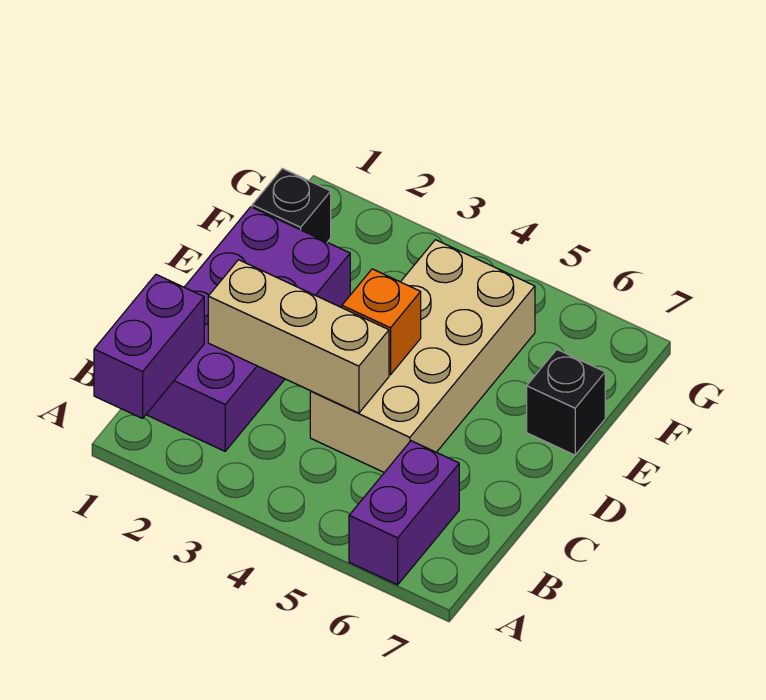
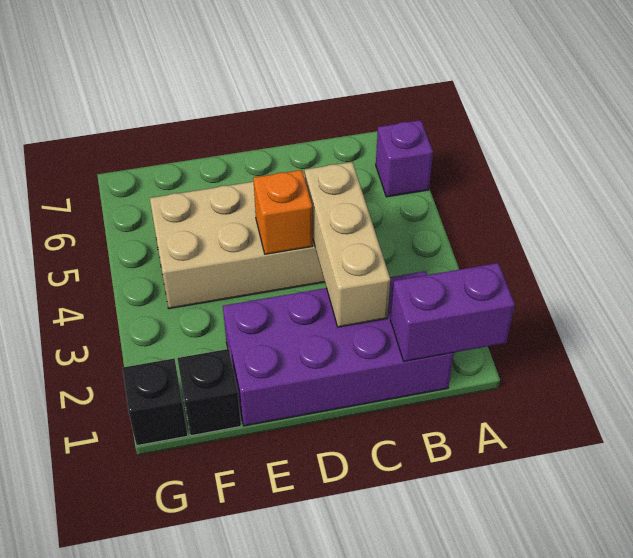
purple 1x2 brick [349,441,459,585] -> purple 1x1 brick [376,120,433,197]
black 1x1 brick [527,350,605,455] -> black 1x1 brick moved to [123,359,188,446]

